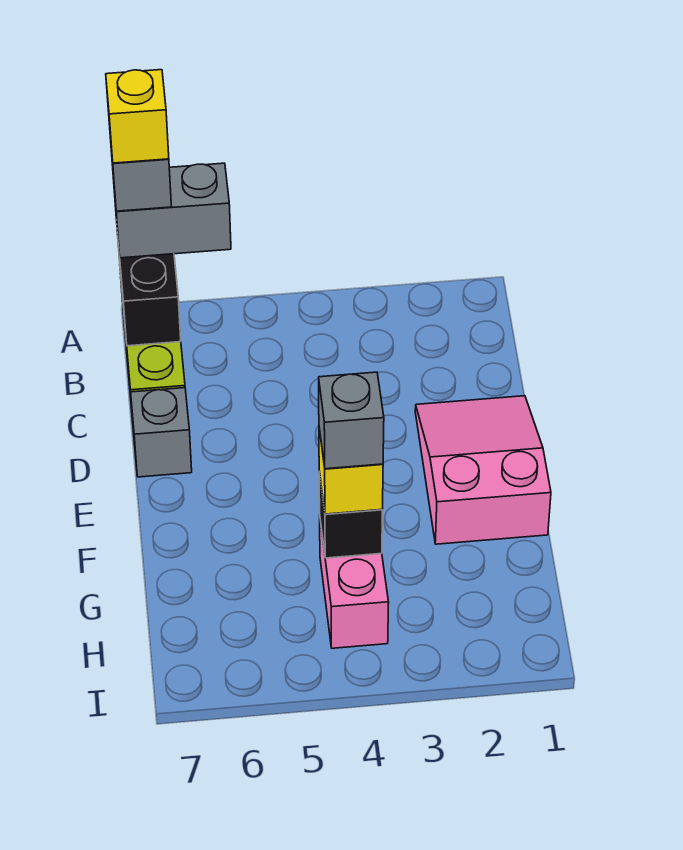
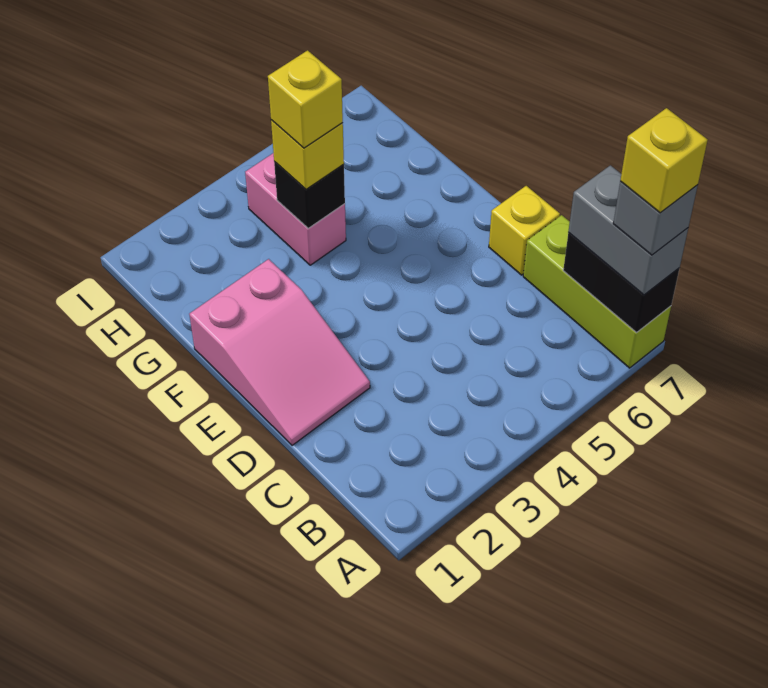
grey 1x2 brick [114,163,231,258] -> grey 1x2 brick turned to [568,165,688,295]
grey 1x1 brick [131,388,192,477] -> yellow 1x1 brick [489,186,560,275]
grey 1x1 brick [319,372,384,469] -> yellow 1x1 brick [268,50,343,148]

